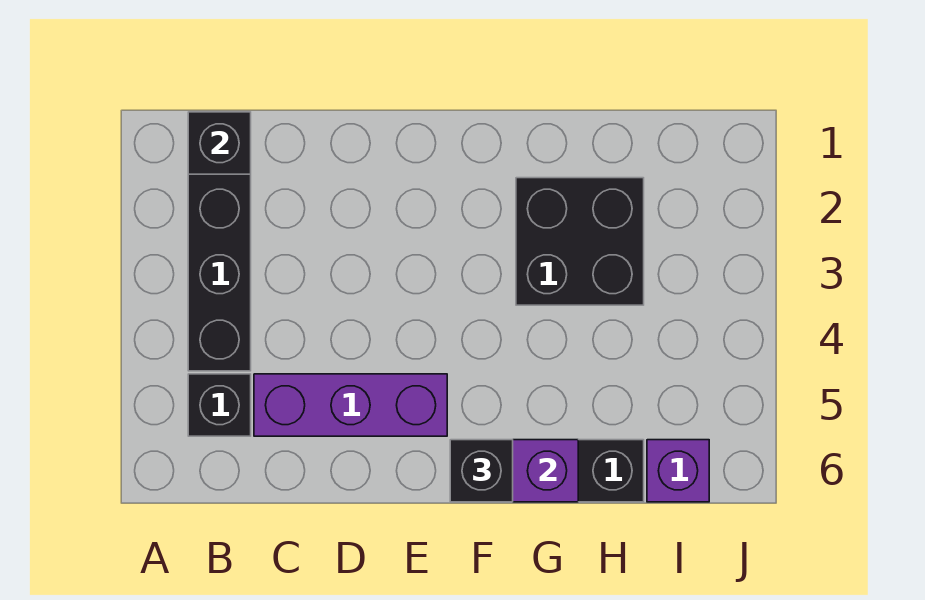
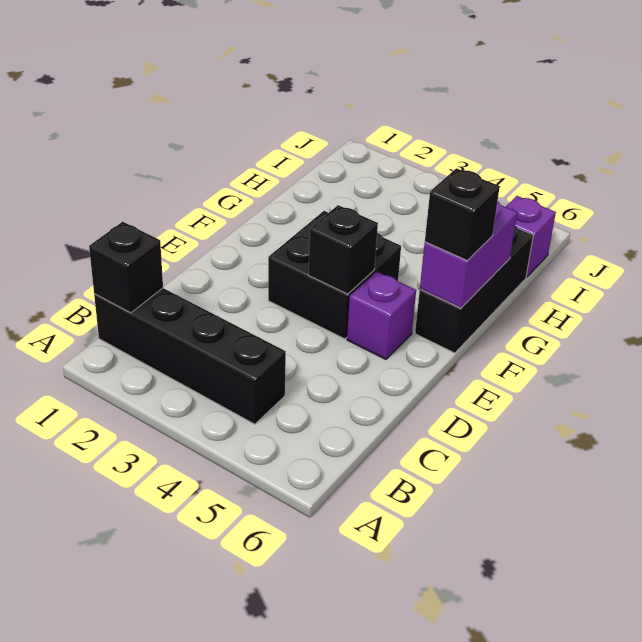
black 1x1 brick [188,374,251,436] -> black 1x1 brick moved to [308,205,378,294]
purple 1x3 brick [254,374,447,436] -> purple 1x1 brick [347,271,416,359]
black 2x2 brick [516,178,644,305] -> black 2x2 brick moved to [268,211,401,339]

